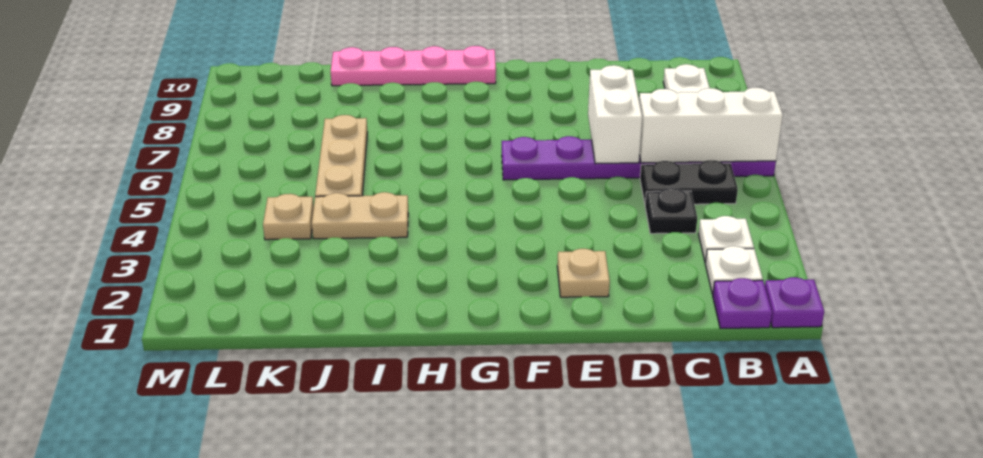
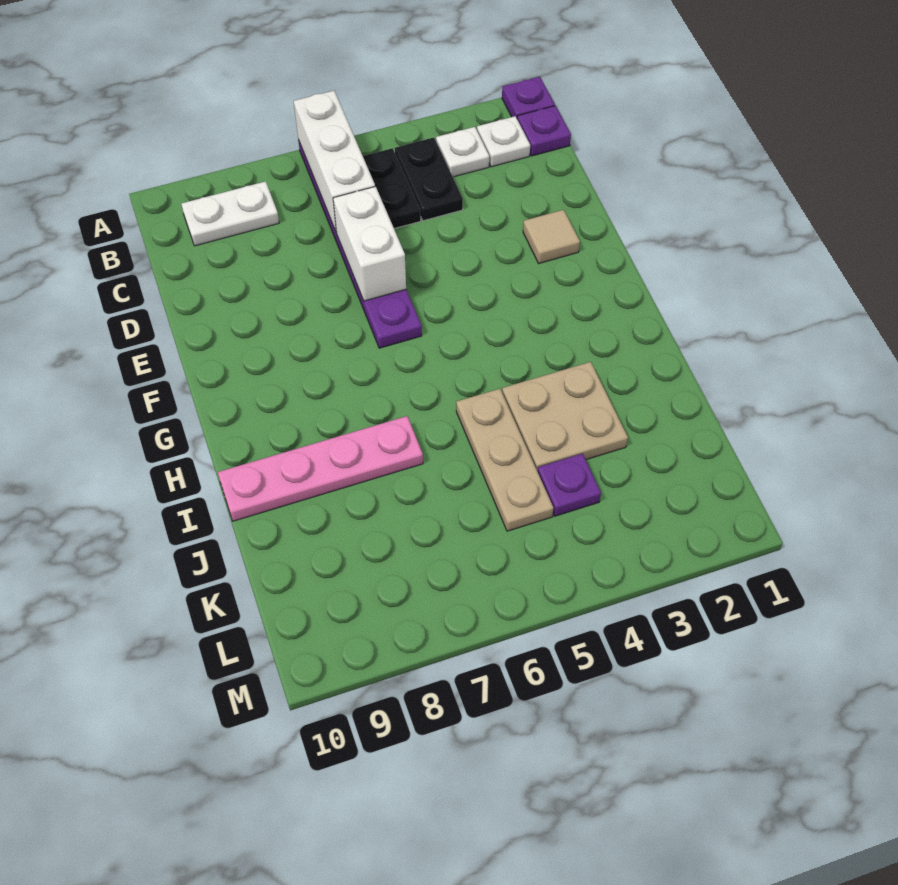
black 1x1 plate [645,188,697,234] -> black 1x2 plate [395,138,463,221]
white 1x2 brick [588,65,642,164] -> white 1x2 brick turned to [333,186,406,301]
tan 1x1 plate [557,249,610,297] -> tan 1x1 tile [523,210,580,264]
pink 1x4 plate [331,46,496,86] -> pink 1x4 plate turned to [218,416,423,521]
tan 1x2 plate [312,192,408,239] -> tan 2x2 plate [502,362,628,471]
tan 1x3 plate [315,115,368,197] -> tan 1x3 plate turned to [456,389,553,531]
tan 1x1 plate [263,194,314,240] -> purple 1x1 plate [538,454,601,516]

